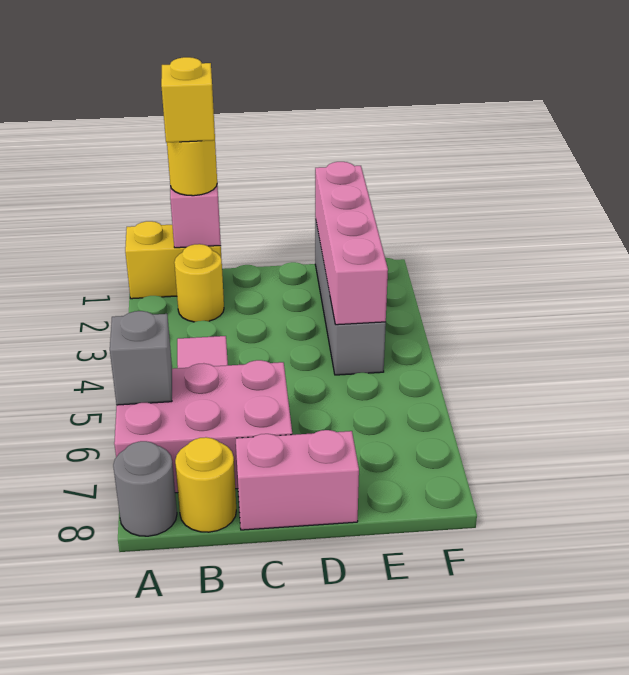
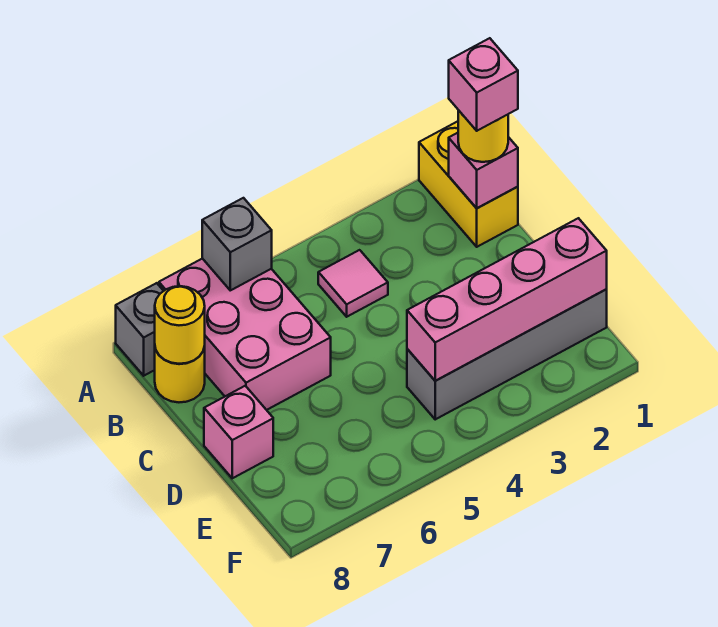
grey 1x1 round brick [113,441,177,536] -> grey 1x1 brick [116,283,163,376]
yellow 1x1 brick [161,57,215,143] -> pink 1x1 brick [449,38,518,131]
yellow 1x1 round brick [174,244,224,322] -> yellow 1x1 round brick moved to [155,286,205,364]
pink 1x2 brick [236,430,359,530] -> pink 1x1 brick [204,386,273,478]

